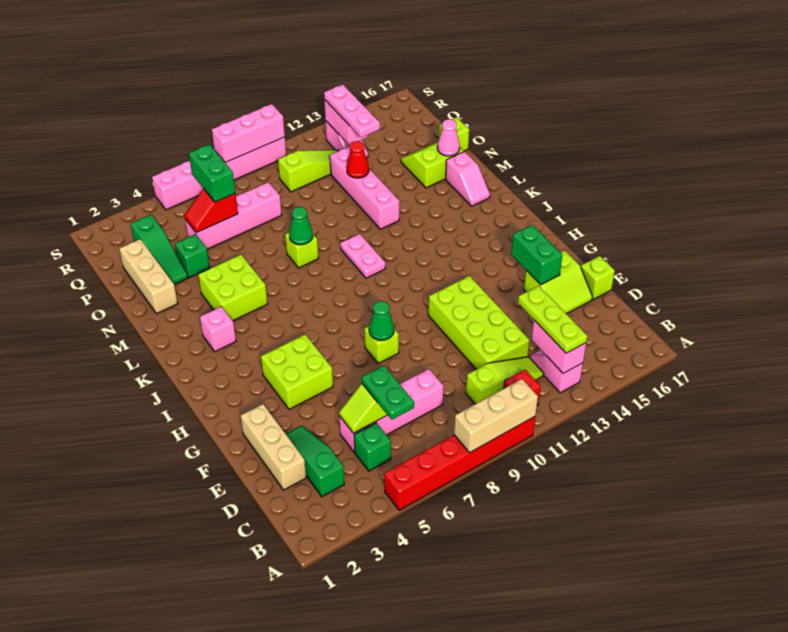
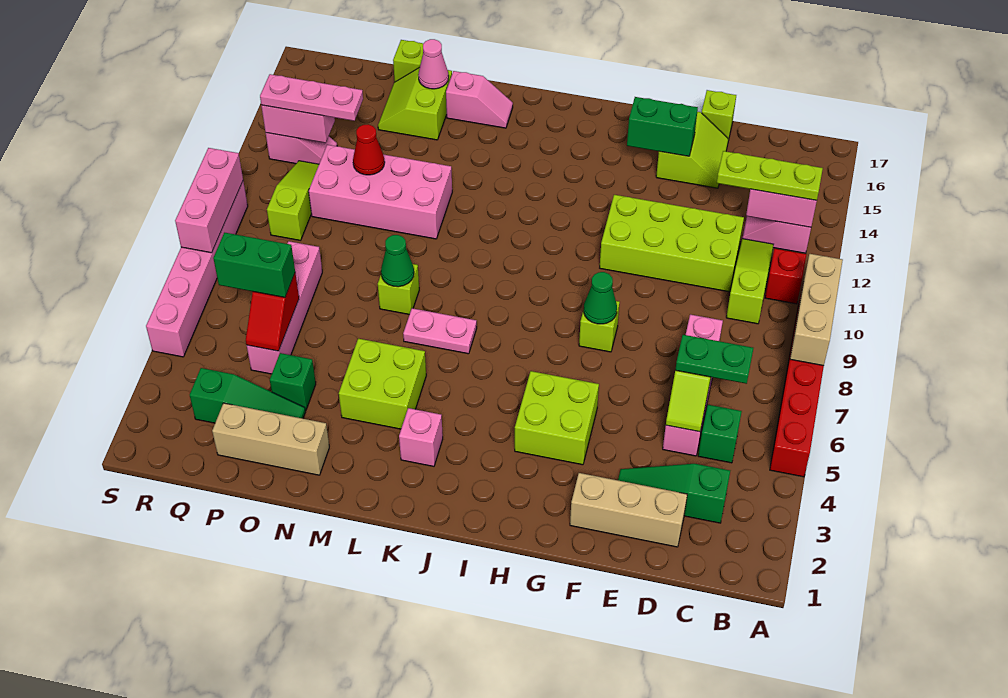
pink 1x2 plate [340,234,386,278] -> pink 1x2 plate moved to [403,308,477,354]
pink 1x4 brick [330,147,399,229] -> pink 2x4 brick [309,145,452,239]

